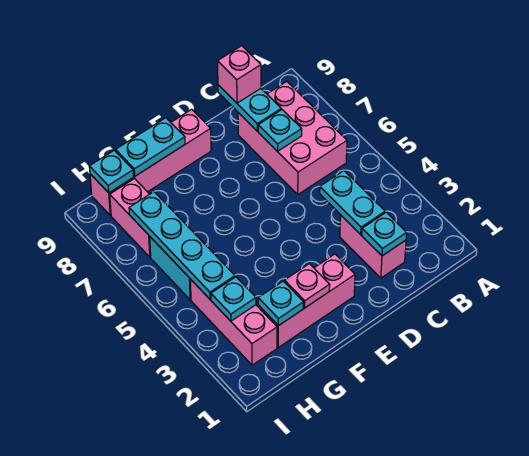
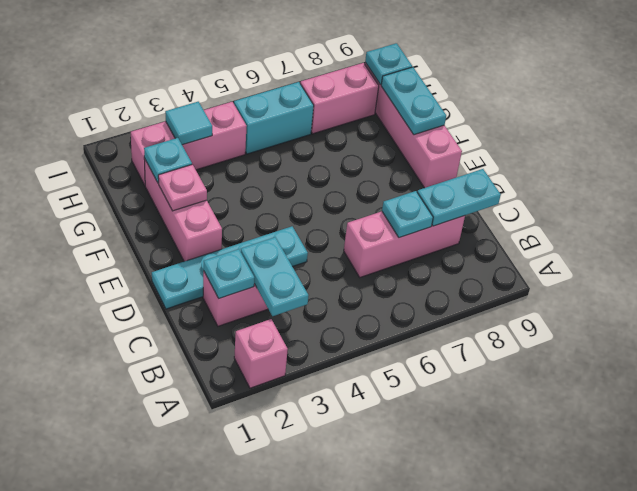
pink 2x3 brick [238,82,347,194] -> pink 1x3 brick [344,211,465,277]
cyan 1x2 plate [320,171,385,235] -> cyan 1x2 plate turned to [241,237,309,316]
pink 1x1 brick [218,46,261,103] -> pink 1x1 brick moved to [234,319,288,388]
cyan 1x1 plate [211,277,256,321] -> cyan 1x1 tile [165,102,212,145]
cyan 1x4 plate [129,192,235,299] -> cyan 1x4 plate moved to [152,226,308,309]

